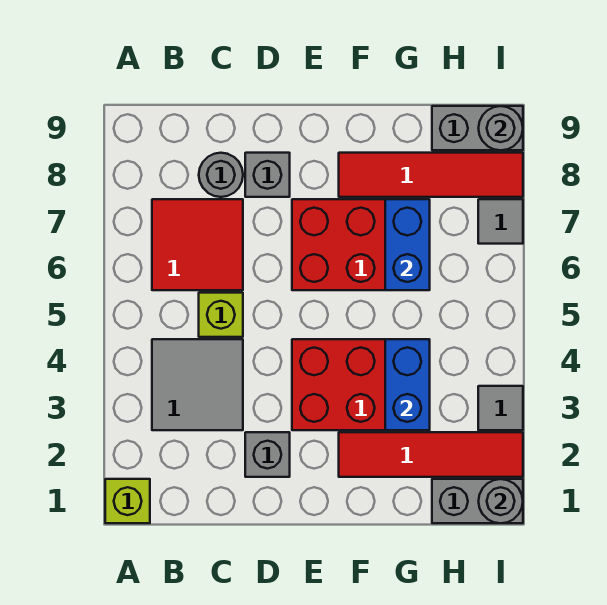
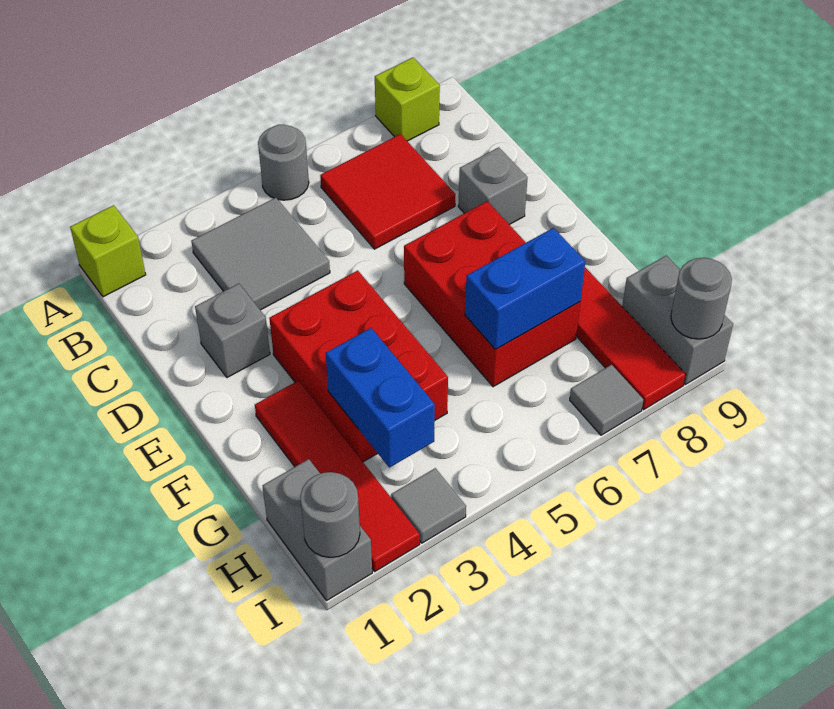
lime 1x1 brick [199,293,243,337] -> lime 1x1 brick moved to [375,57,440,141]
grey 1x1 round brick [199,153,243,197] -> grey 1x1 round brick moved to [258,125,309,200]
blue 1x2 brick [385,339,430,430] -> blue 1x2 brick turned to [326,328,435,467]

